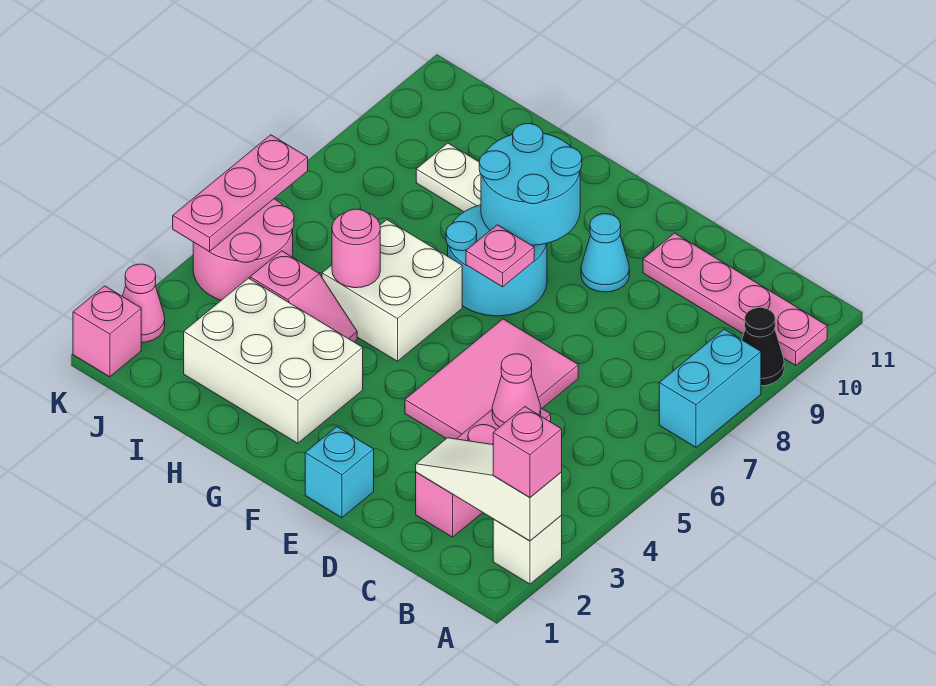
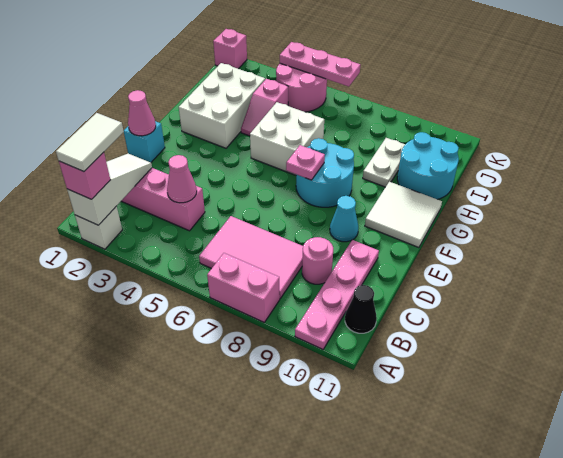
none -> white 1x2 tile [56,113,124,172]
cyan 1x2 brick [659,329,761,447] -> pink 1x2 brick [207,253,280,322]
black 1x1 cone [742,308,784,386] -> black 1x1 cone moved to [345,285,377,333]
pink 2x3 tile [405,319,578,439] -> pink 2x3 tile moved to [199,216,303,299]
cyan 2x2 round brick [479,124,582,245] -> cyan 2x2 round brick moved to [397,132,459,199]
none -> white 2x2 tile [365,182,442,248]
pink 1x1 round brick [332,209,380,288] -> pink 1x1 round brick moved to [302,237,333,284]
pink 1x1 cone [122,264,165,342] -> pink 1x1 cone moved to [128,90,156,136]

